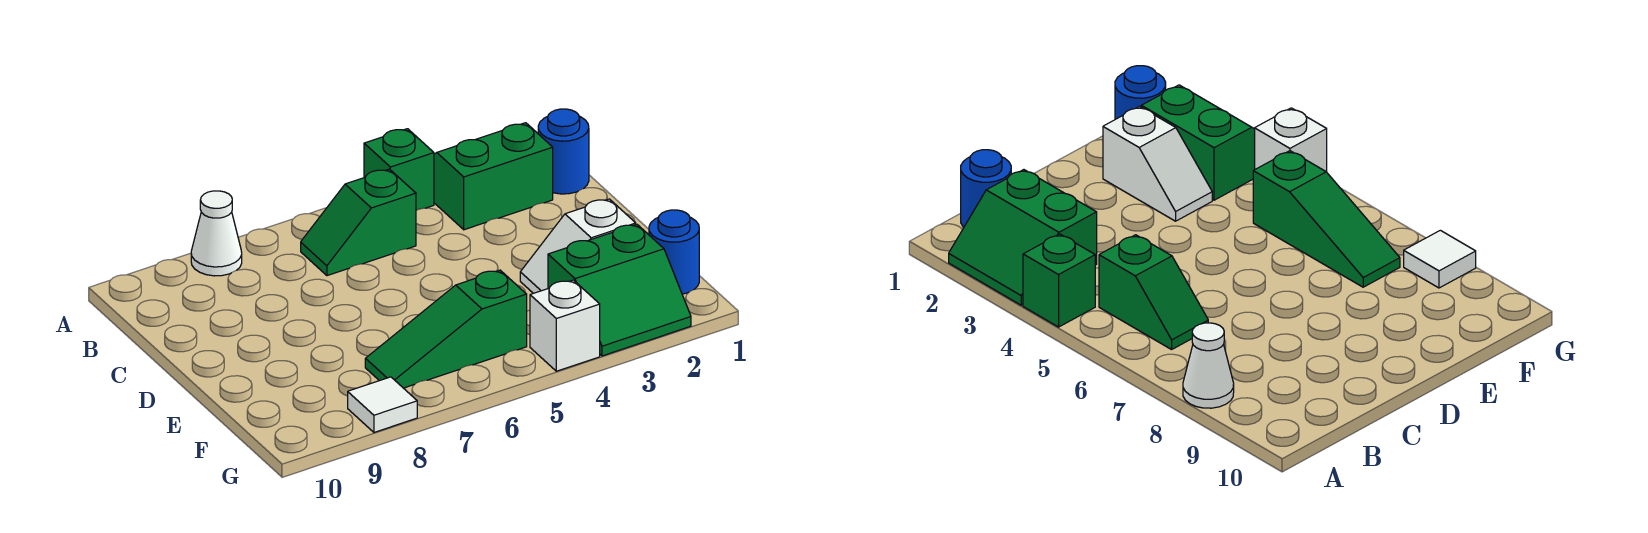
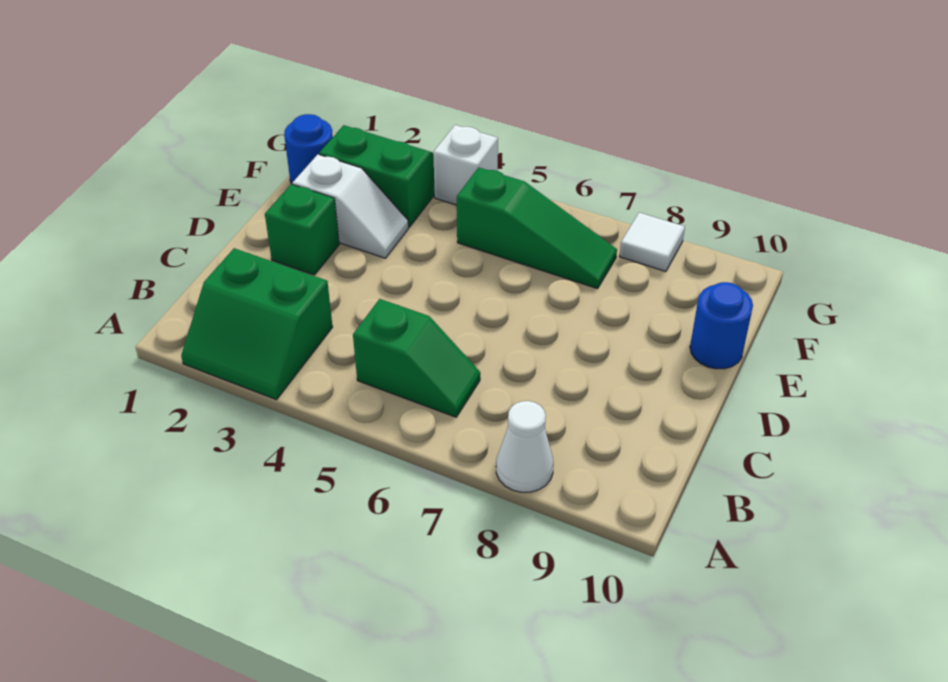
green 1x1 brick [364,129,434,210] -> green 1x1 brick moved to [265,184,339,275]
blue 1x1 round brick [538,109,589,194] -> blue 1x1 round brick moved to [690,282,753,369]

